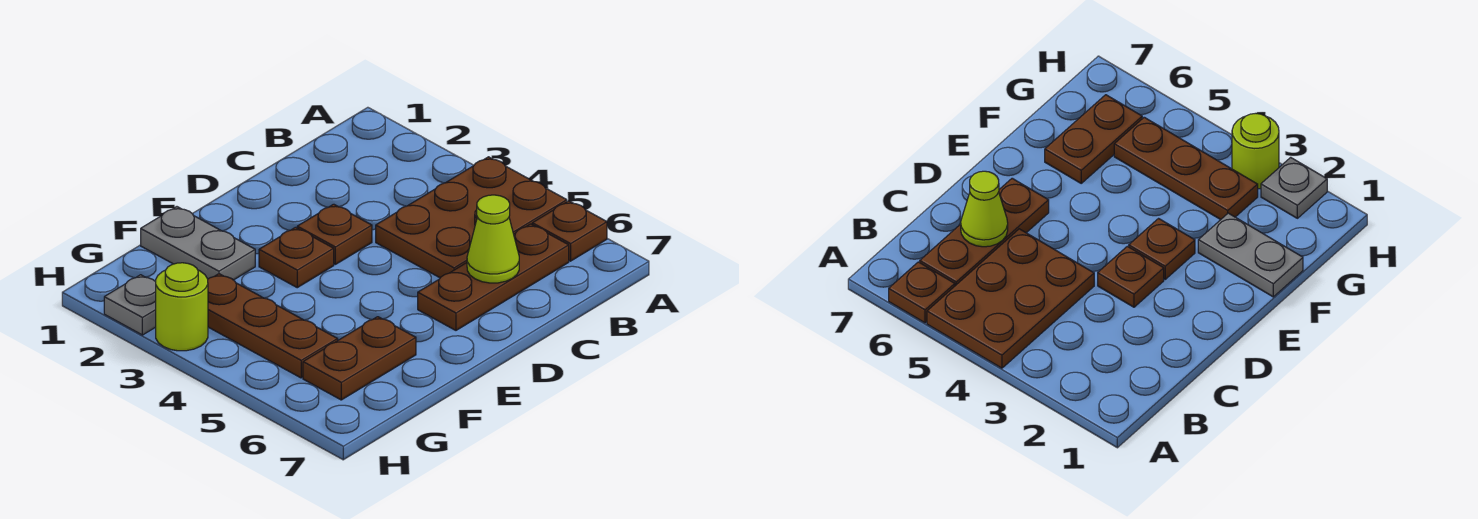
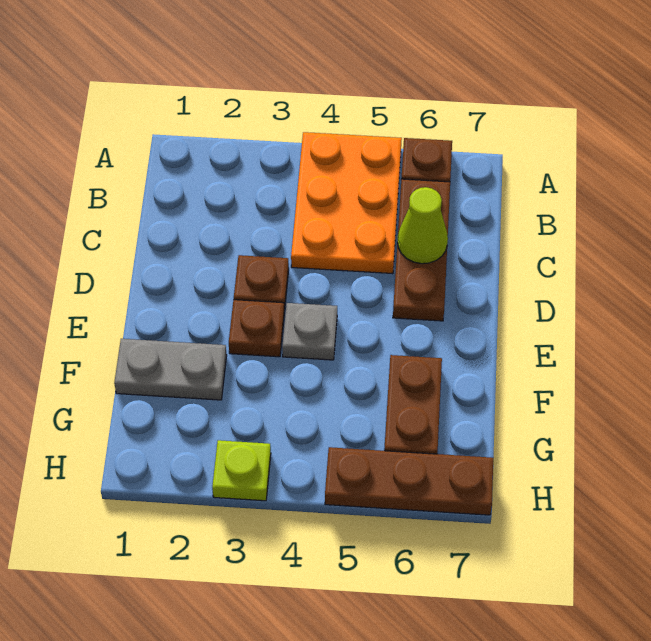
brown 2x3 plate [376,157,567,278] -> orange 2x3 plate [291,132,402,274]
brown 1x3 plate [208,274,338,378] -> brown 1x3 plate moved to [325,447,493,515]
grey 1x1 plate [104,275,156,335] -> grey 1x1 plate moved to [282,303,337,360]
lime 1x1 round brick [156,263,208,351] -> lime 1x1 plate [212,440,271,501]

